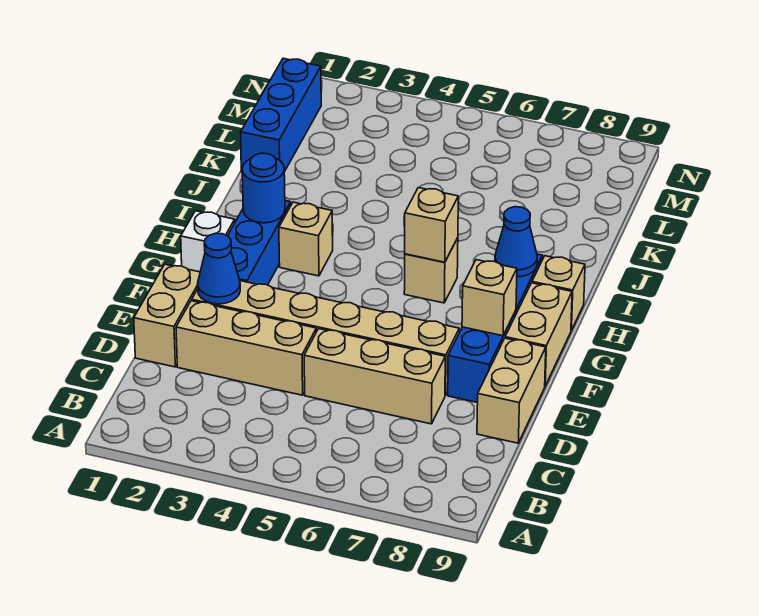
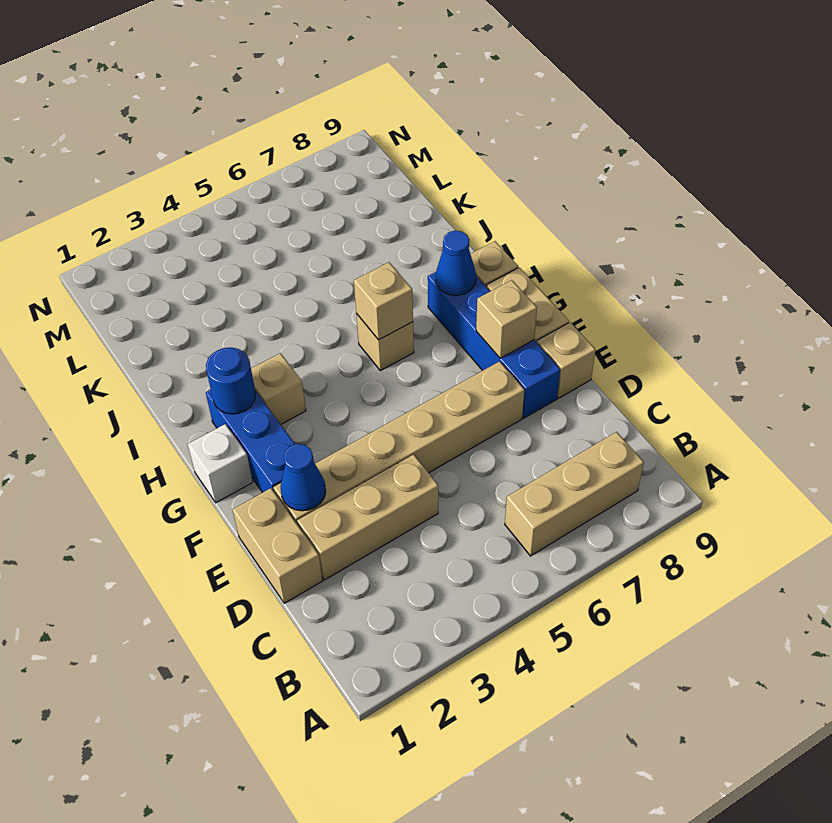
tan 1x3 brick [304,329,445,424] -> tan 1x3 brick moved to [505,432,644,556]
tan 1x2 brick [477,338,546,443] -> tan 1x1 brick [537,322,595,398]
blue 1x3 brick [241,58,321,172] -> none

